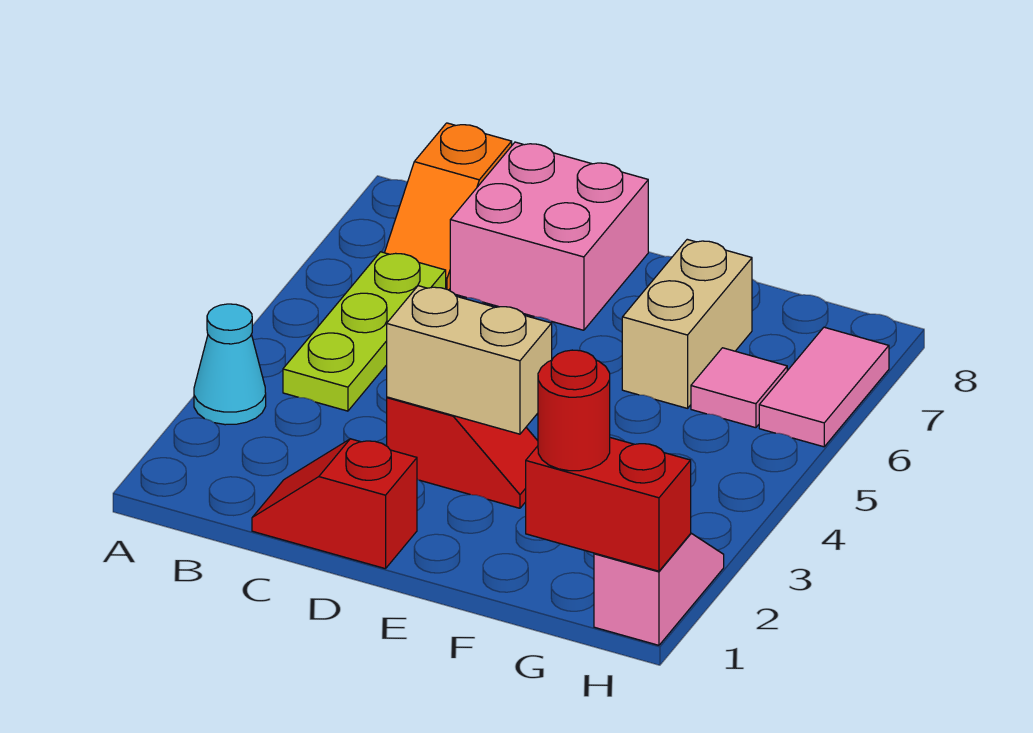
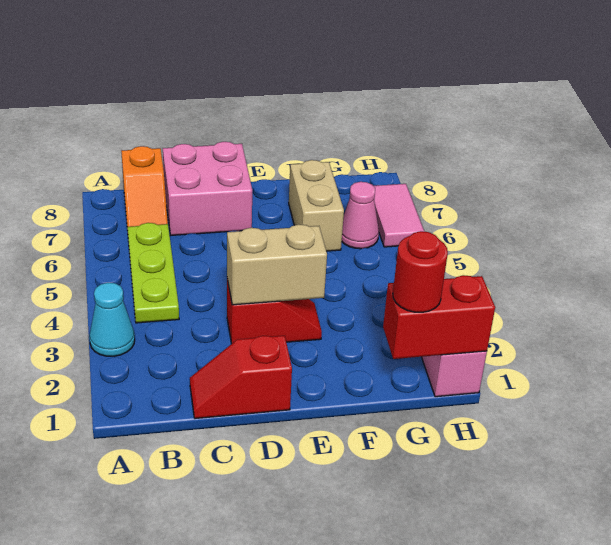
pink 1x1 tile [691,348,787,428] -> pink 1x1 cone [342,182,379,249]

